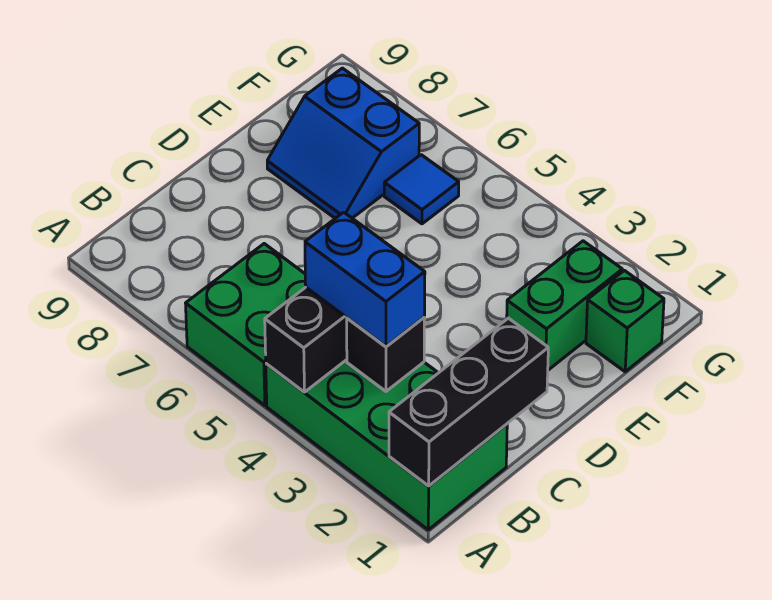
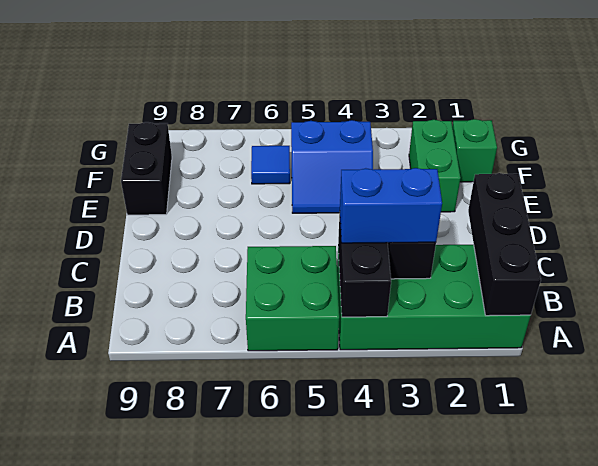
blue 2x2 slope [267,68,419,218] -> blue 2x2 slope moved to [291,120,373,213]
none -> black 1x2 brick [121,122,172,215]

